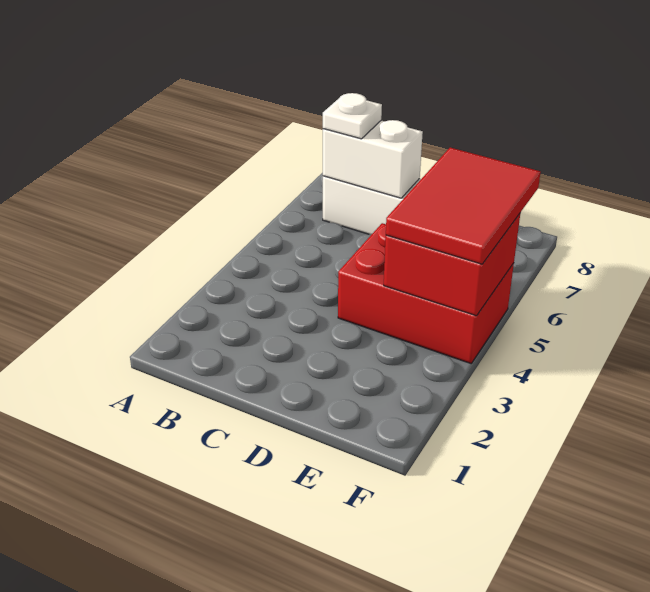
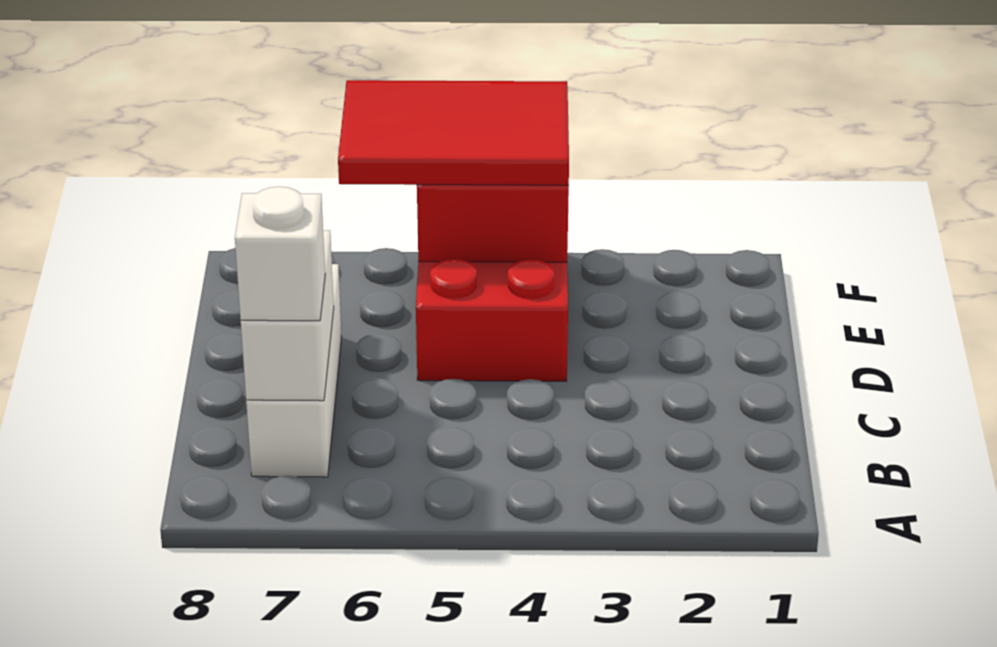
white 1x1 plate [323,93,382,139] -> white 1x1 brick [235,187,325,321]

